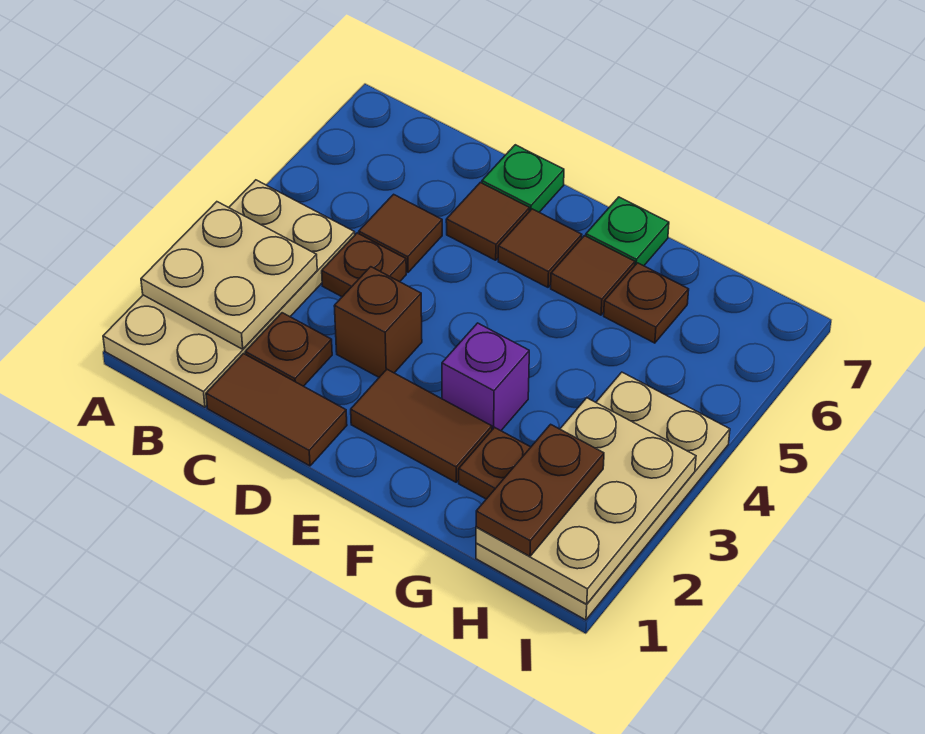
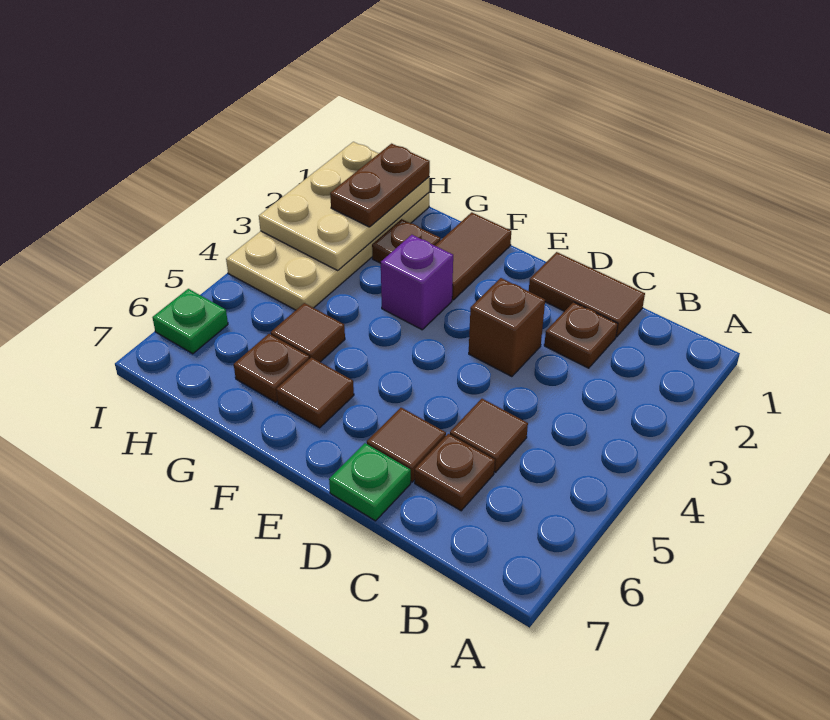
tan 2x4 plate [103,180,355,407] -> none
tan 2x2 plate [141,202,317,349] -> none
brown 1x1 plate [322,233,406,297] -> brown 1x1 plate moved to [415,434,495,511]
brown 1x2 tile [351,369,492,482] -> brown 1x2 tile turned to [435,212,511,300]
brown 1x1 tile [498,209,582,287] -> brown 1x1 tile moved to [271,303,345,362]
green 1x1 plate [586,197,669,266] -> green 1x1 plate moved to [152,289,228,354]

